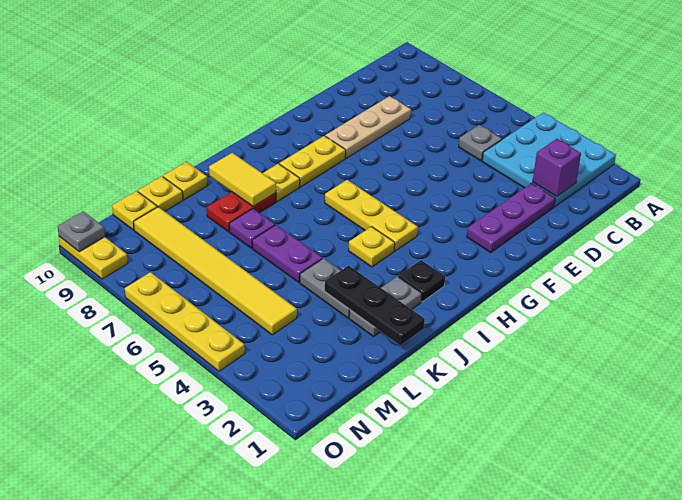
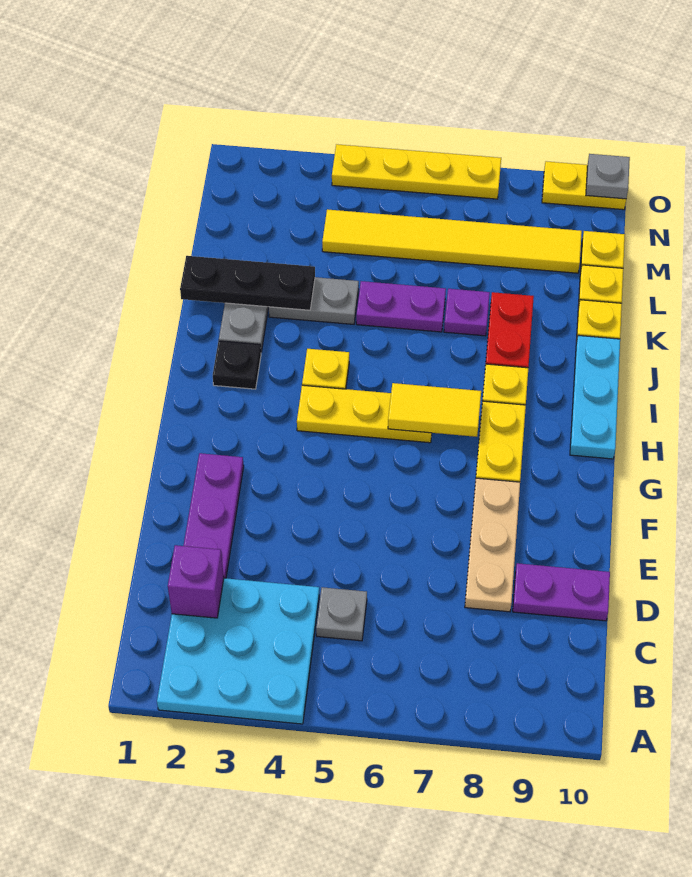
none -> purple 1x2 plate [513,563,610,621]
none -> cyan 1x3 plate [570,335,620,459]
yellow 1x2 tile [209,153,276,207] -> yellow 1x2 tile moved to [388,383,481,437]

